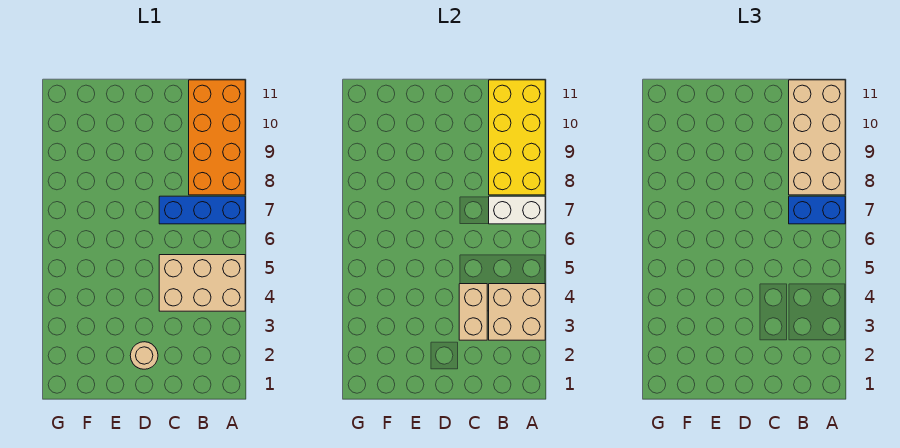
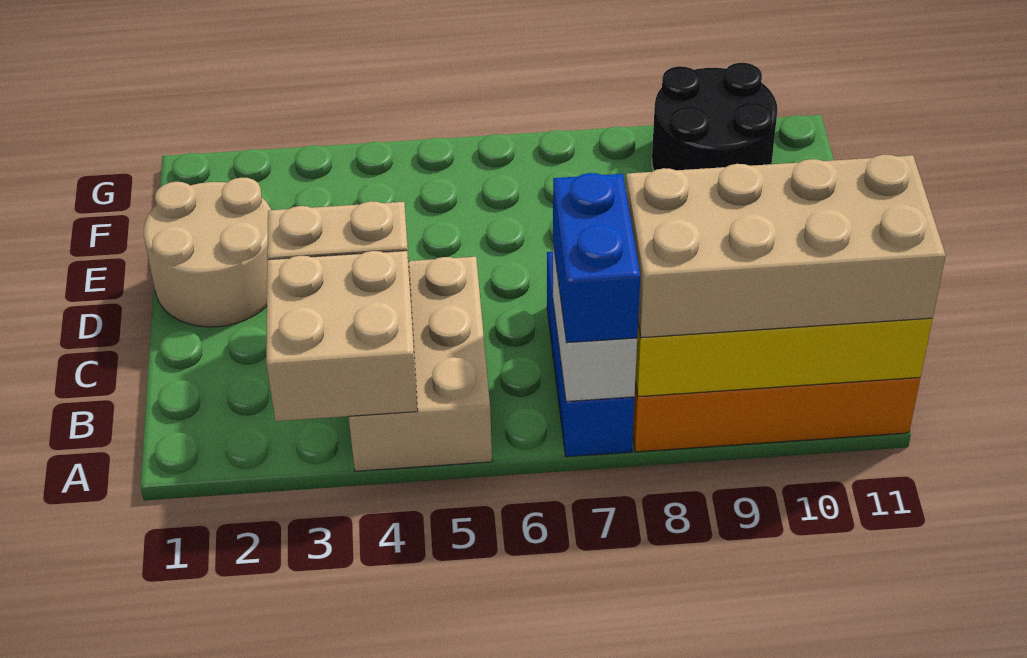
tan 1x1 round brick [130,342,158,369] -> tan 2x2 round brick [144,177,271,327]
none -> black 2x2 round brick [652,63,778,171]

